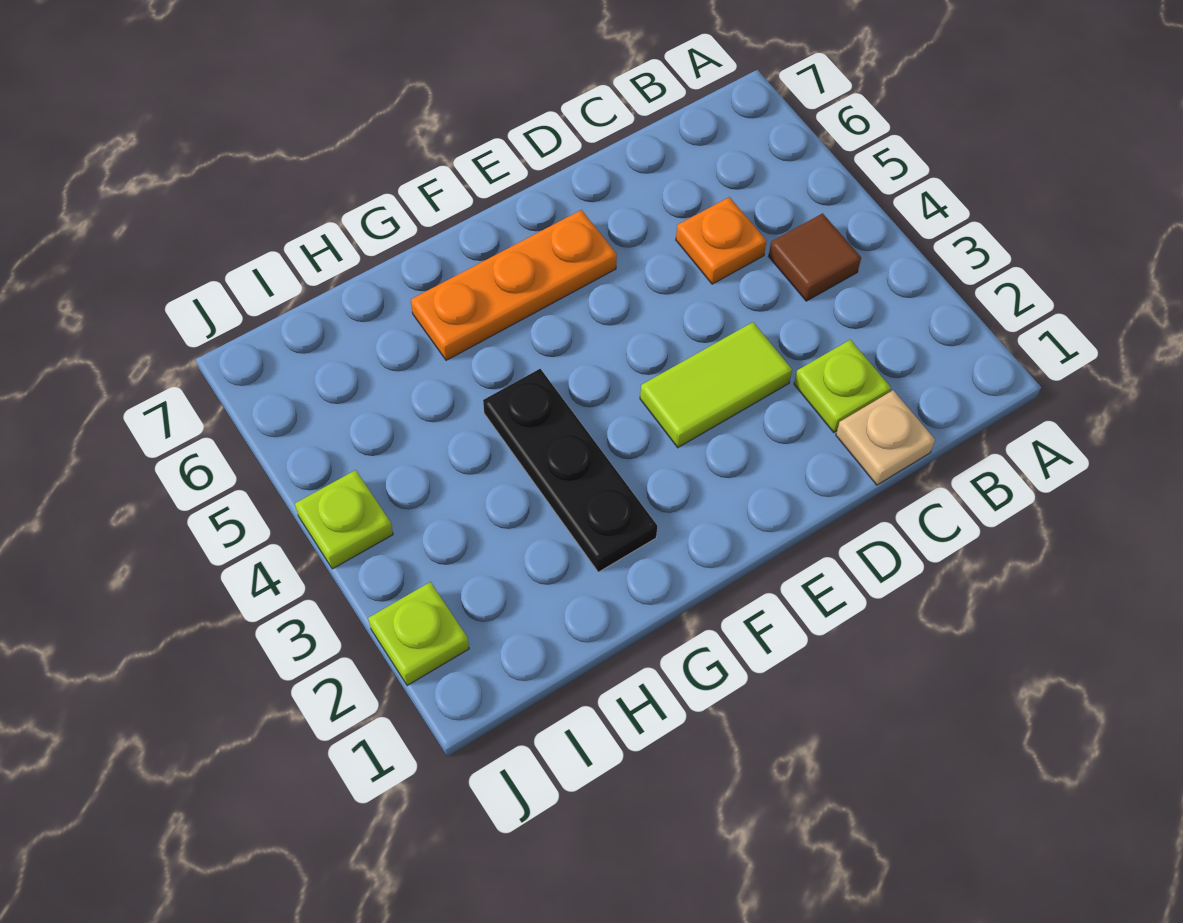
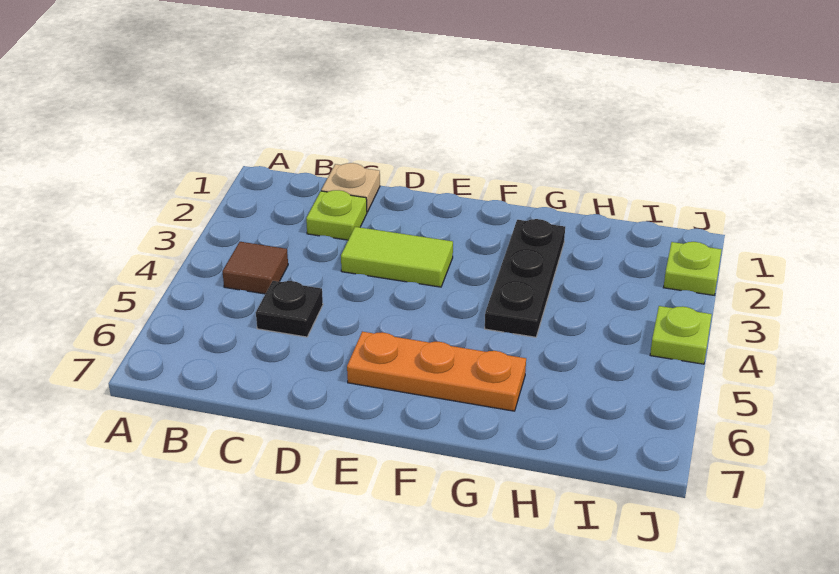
orange 1x1 plate [676,197,767,284] -> black 1x1 plate [256,281,323,337]

